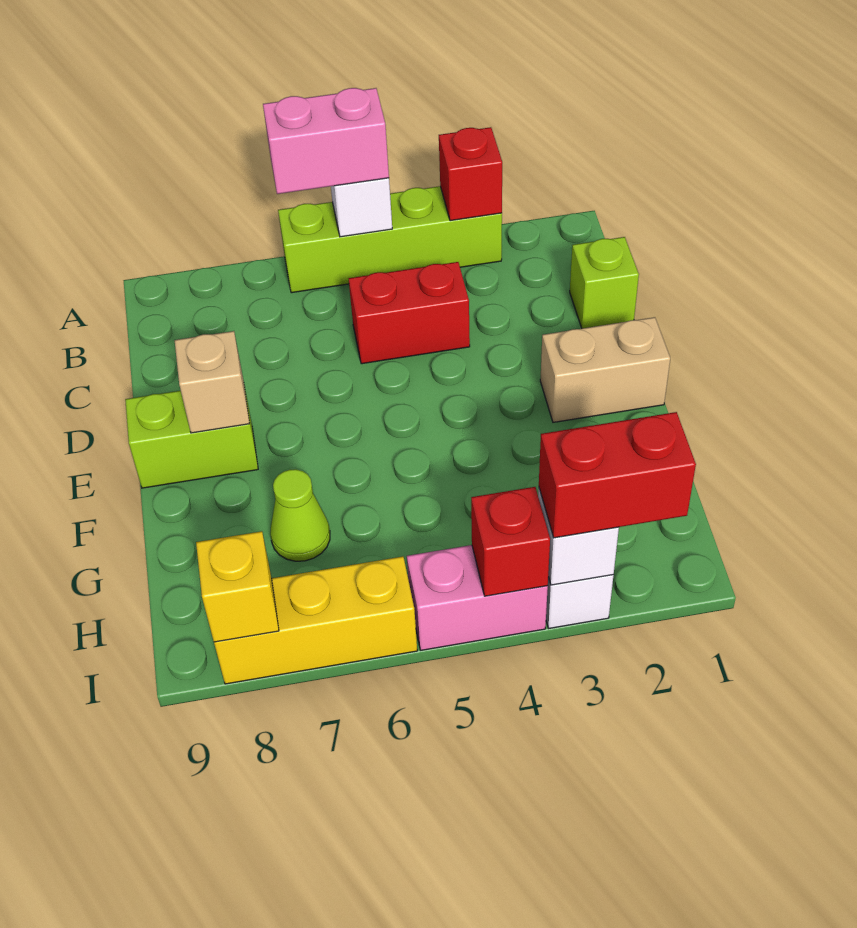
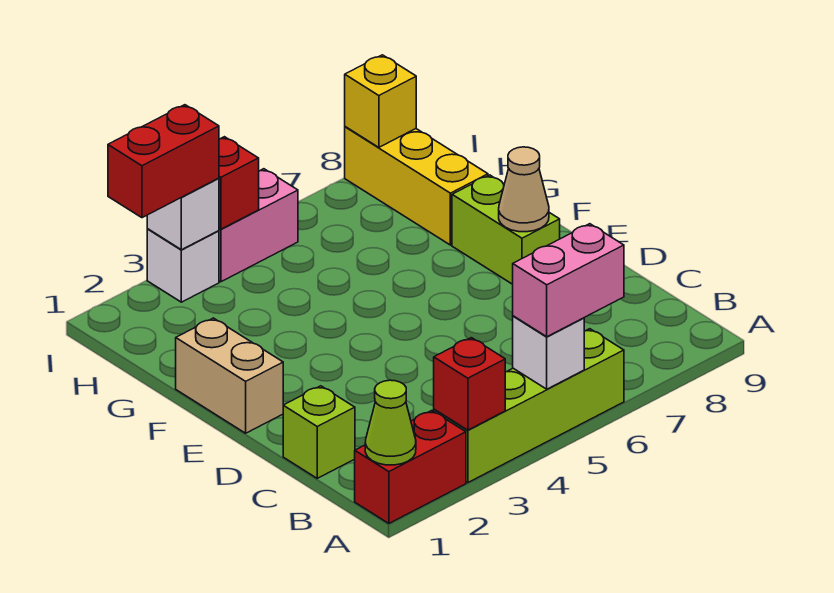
red 1x2 brick [349,262,470,364] -> red 1x2 brick moved to [355,411,466,523]
tan 1x2 brick [540,317,670,422] -> tan 1x2 brick turned to [176,318,283,433]
lime 1x2 brick [125,386,258,488] -> lime 1x2 brick turned to [452,175,560,284]
tan 1x1 brick [175,331,250,433] -> tan 1x1 cone [499,147,549,232]
lime 1x1 cone [270,469,330,561] -> lime 1x1 cone moved to [365,380,416,465]
yellow 1x3 brick [214,556,417,684] -> yellow 1x3 brick turned to [345,127,488,245]

